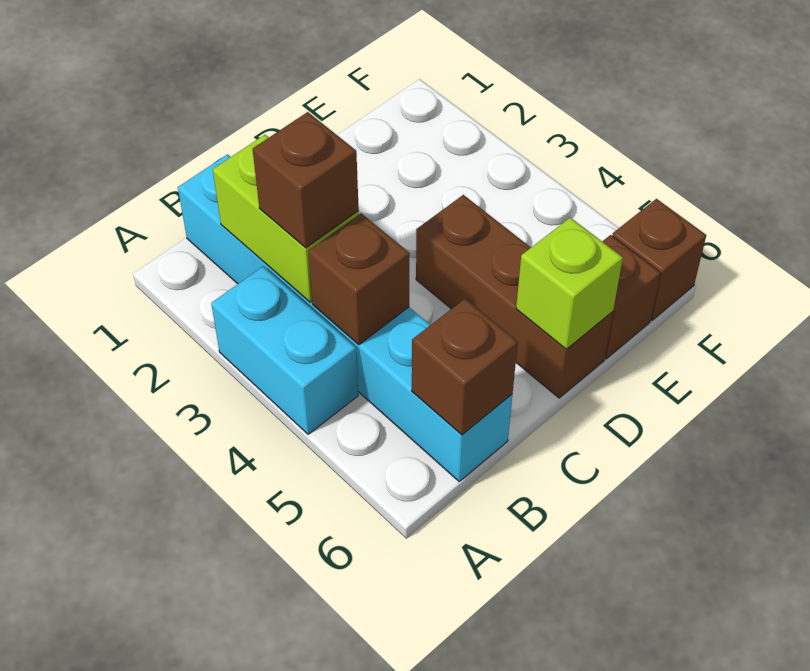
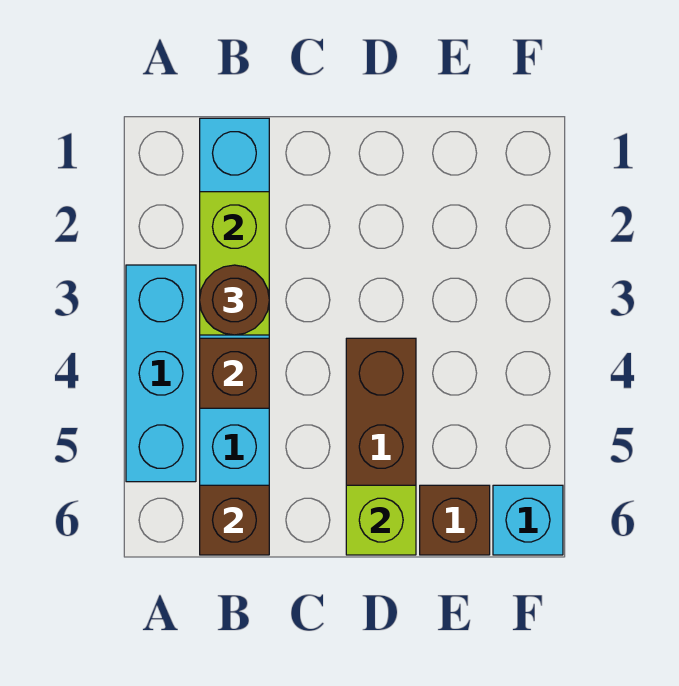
cyan 1x2 brick [211,266,358,434] -> cyan 1x3 brick [126,265,196,482]
brown 1x1 brick [253,112,359,248] -> brown 1x1 round brick [200,265,269,335]
brown 1x1 brick [612,199,706,320] -> cyan 1x1 brick [493,485,563,555]

